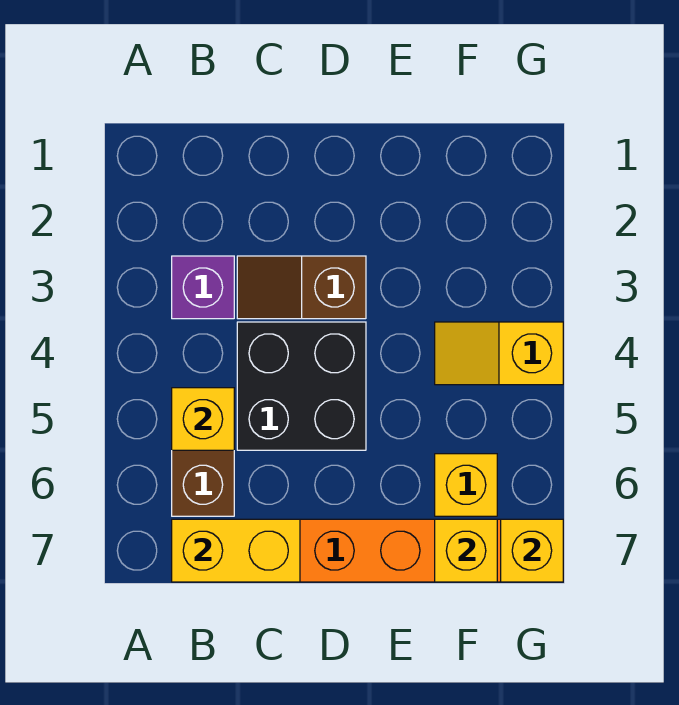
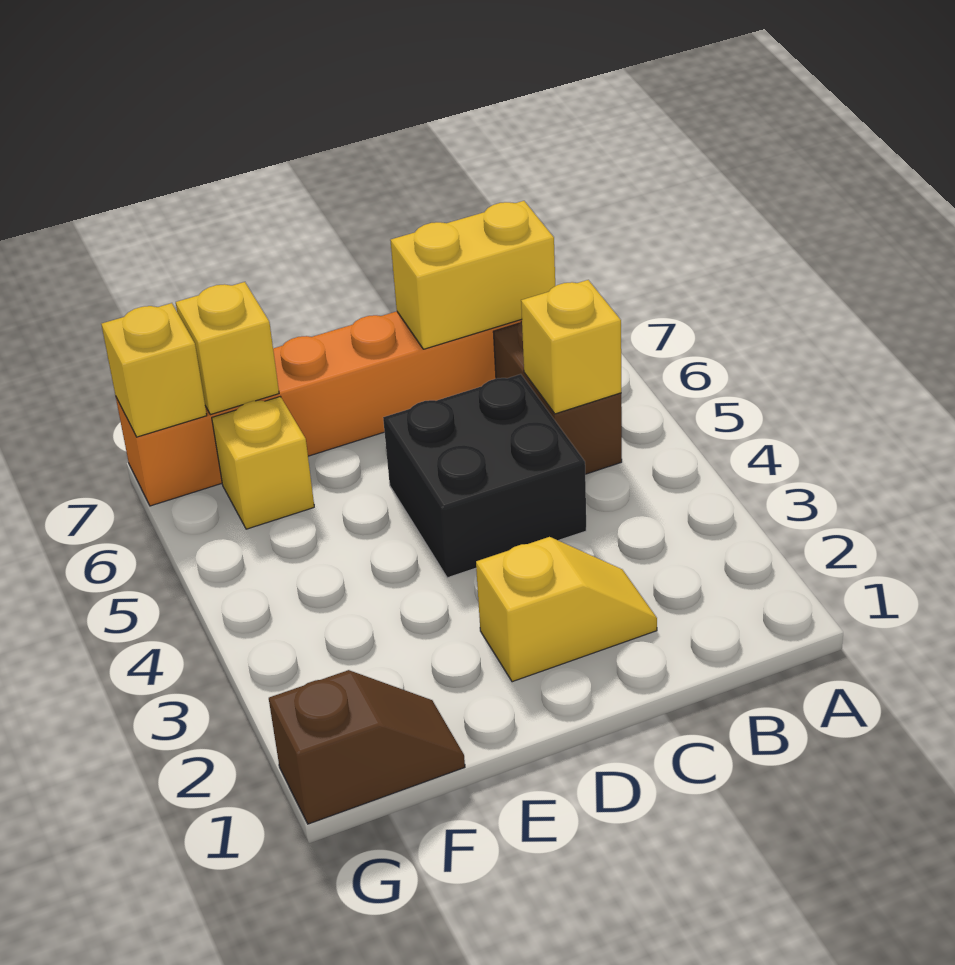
purple 1x1 brick [172,256,234,319] -> none
brown 1x2 slope [237,256,366,319] -> brown 1x2 slope moved to [269,670,465,824]
yellow 1x2 slope [435,322,563,385] -> yellow 1x2 slope moved to [476,537,657,682]

